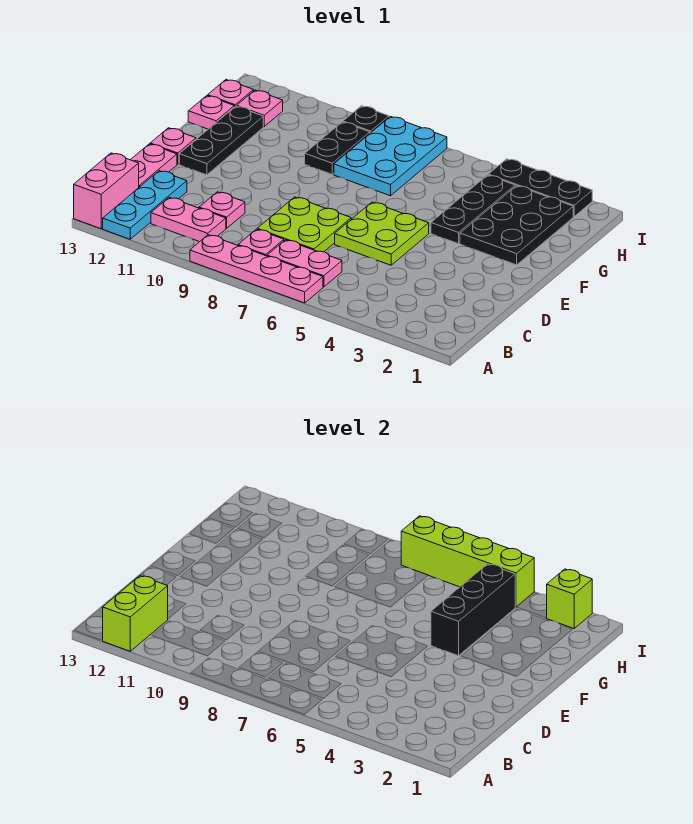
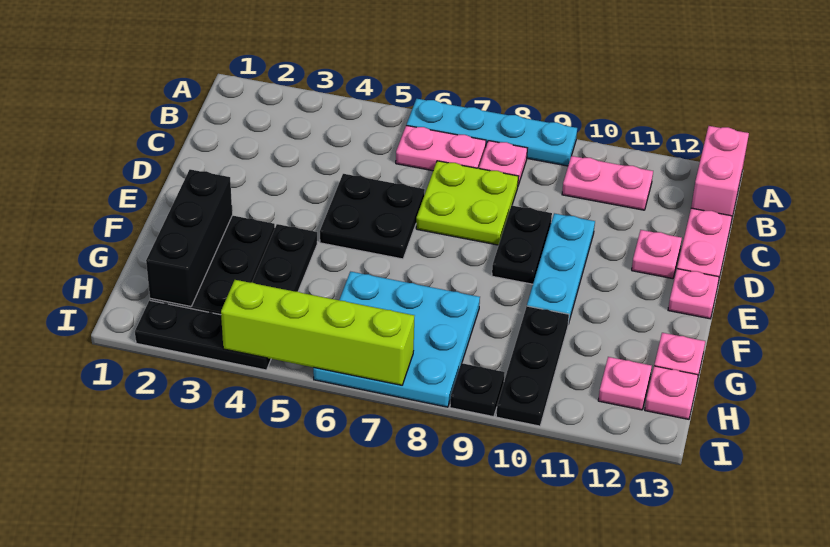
pink 1x4 plate [190,235,323,303] -> cyan 1x4 plate [407,99,577,166]
cyan 1x3 plate [103,171,187,239] -> cyan 1x3 plate moved to [527,213,595,323]
lime 1x2 brick [103,576,168,651] -> none
pink 1x1 plate [199,192,245,228] -> pink 1x1 plate moved to [632,230,682,279]
lime 2x2 plate [335,202,429,265] -> black 2x2 plate [320,174,425,259]
black 1x3 plate [179,106,263,175] -> black 1x3 plate moved to [496,306,569,426]
black 1x3 brick [431,564,515,656] -> black 1x3 brick moved to [146,169,232,306]
cyan 2x3 plate [334,117,447,196] -> cyan 3x3 plate [313,272,480,407]
black 1x2 plate [305,122,370,174] -> black 1x2 plate moved to [492,205,552,284]
lime 1x1 brick [547,569,592,628] -> none

